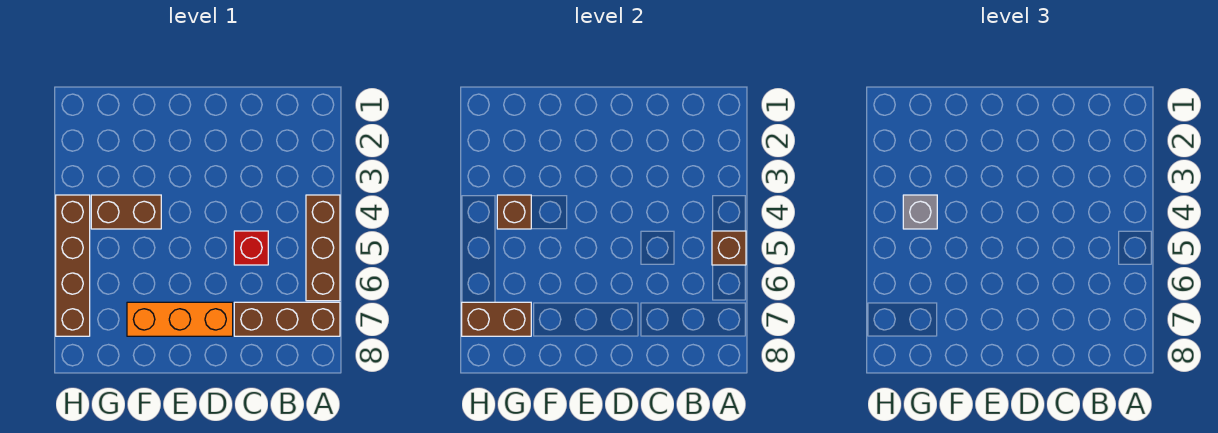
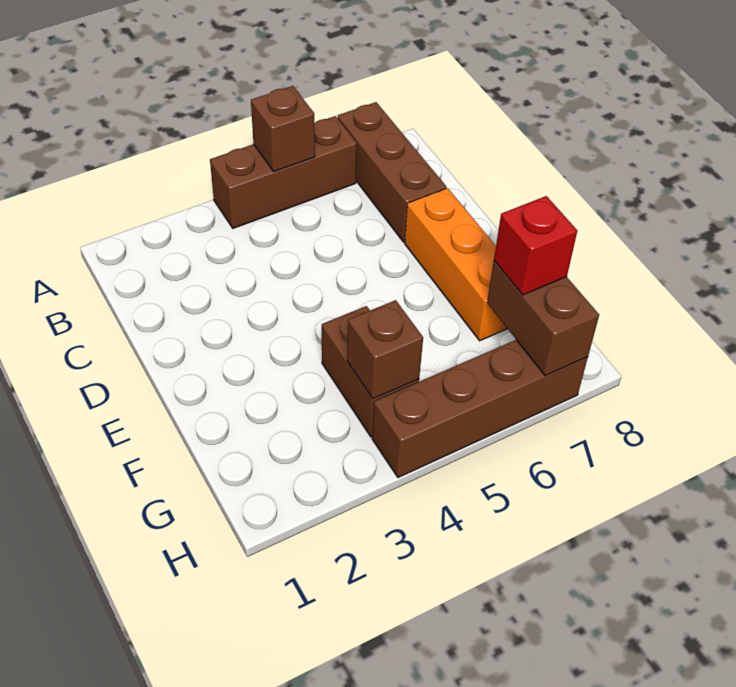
red 1x1 brick [234,231,268,265] -> red 1x1 brick moved to [494,196,577,295]
grey 1x1 brick [903,195,937,229] -> none

